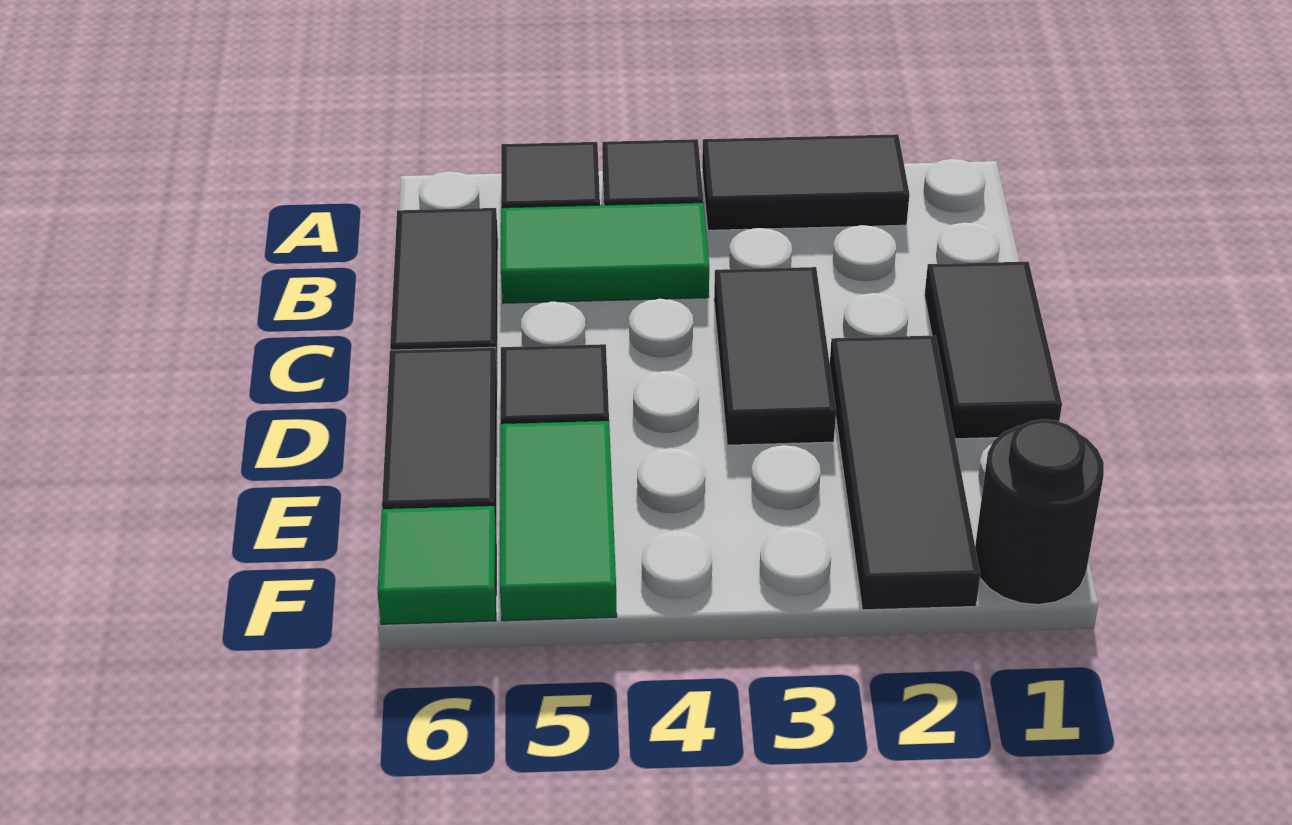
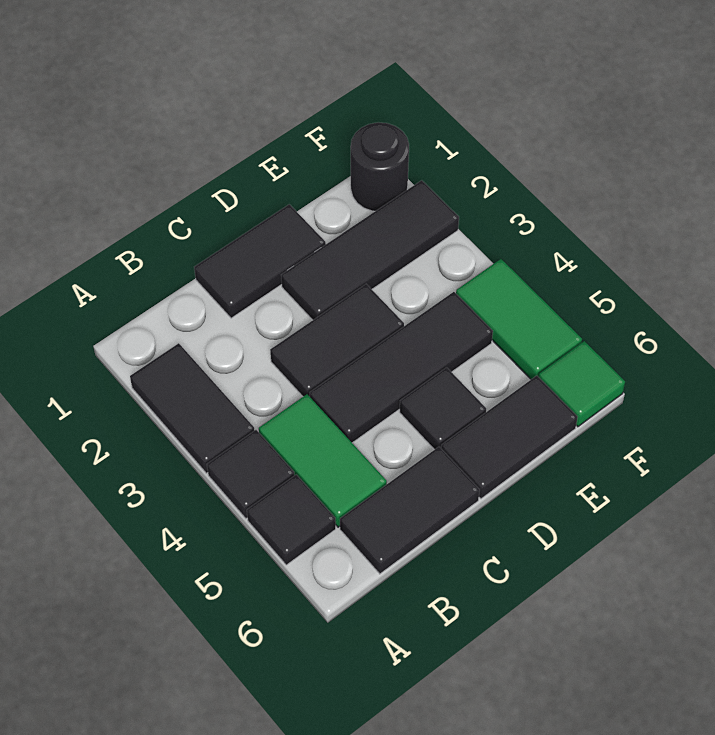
none -> black 1x3 tile [310,292,493,443]
green 1x2 tile [500,421,617,621] -> green 1x2 tile turned to [456,259,582,379]

